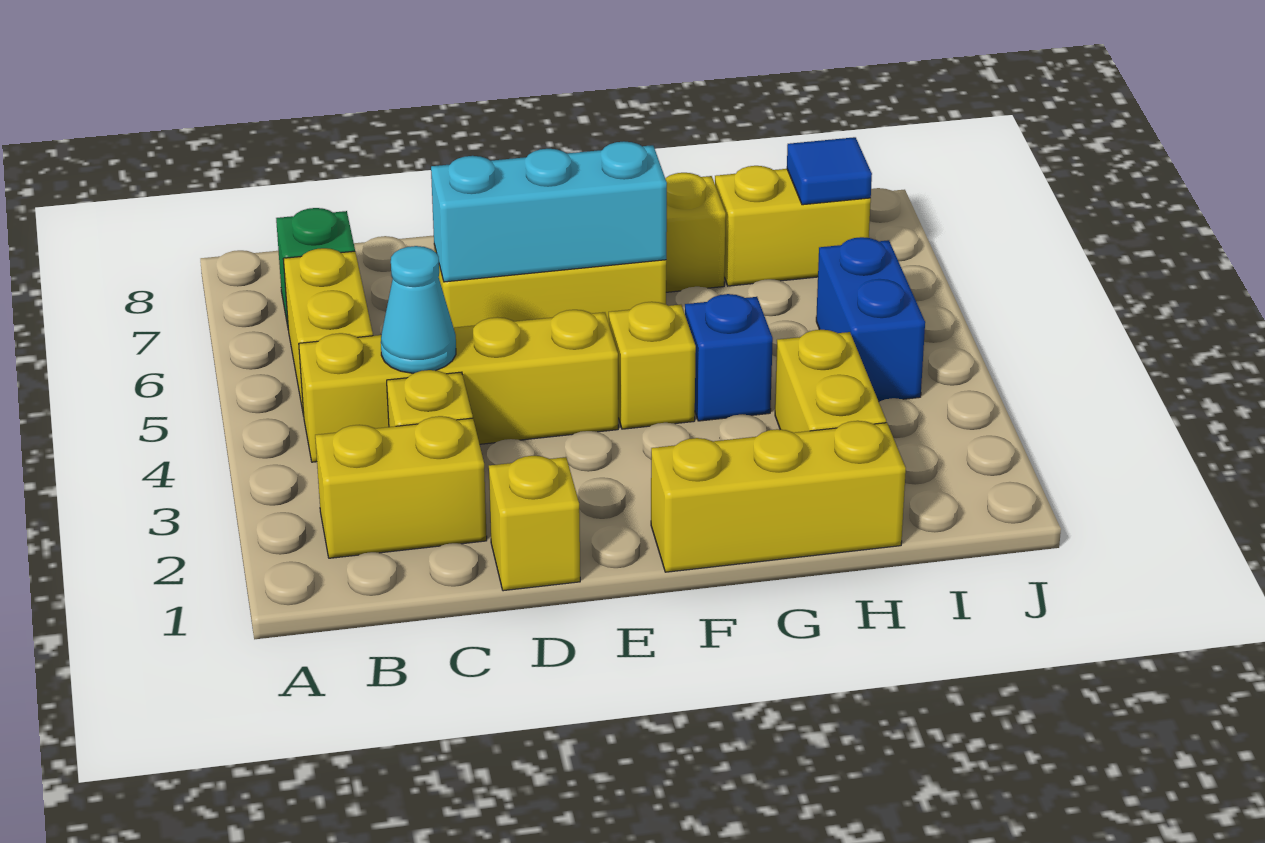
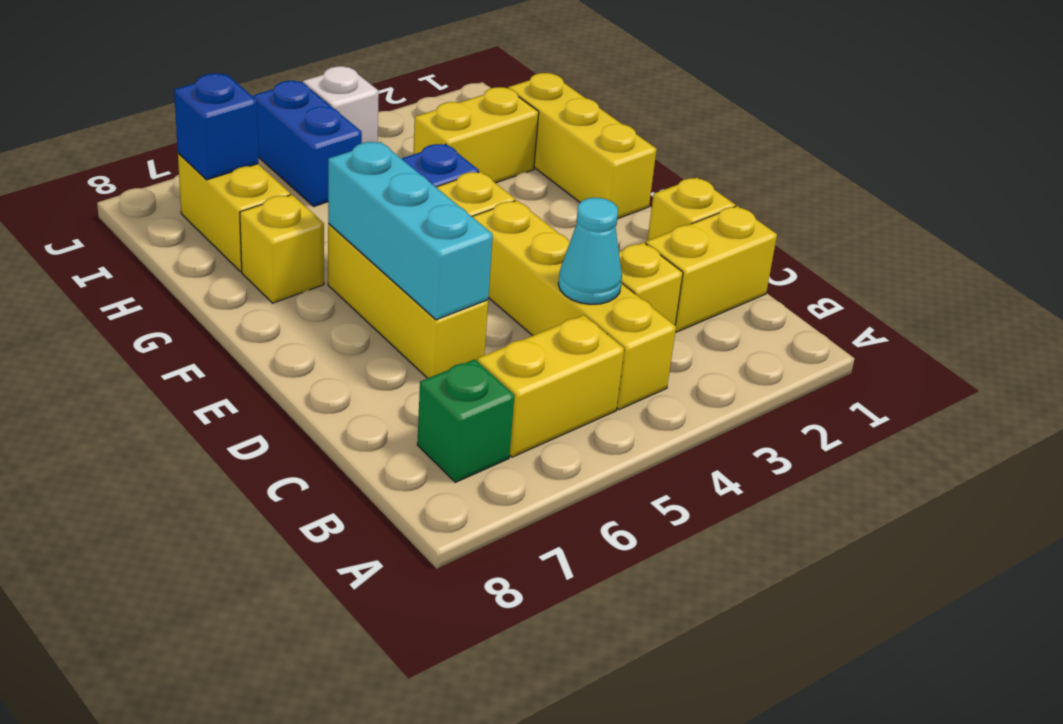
yellow 1x2 brick [315,416,487,558] -> yellow 1x2 brick turned to [646,206,777,332]
blue 1x2 brick [816,237,925,401] -> blue 1x2 brick turned to [253,81,362,206]
blue 1x1 tile [787,137,872,205] -> blue 1x1 brick [174,74,258,180]
none -> white 1x1 brick [303,66,379,143]

